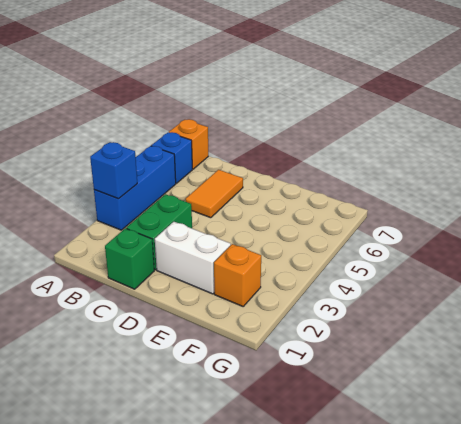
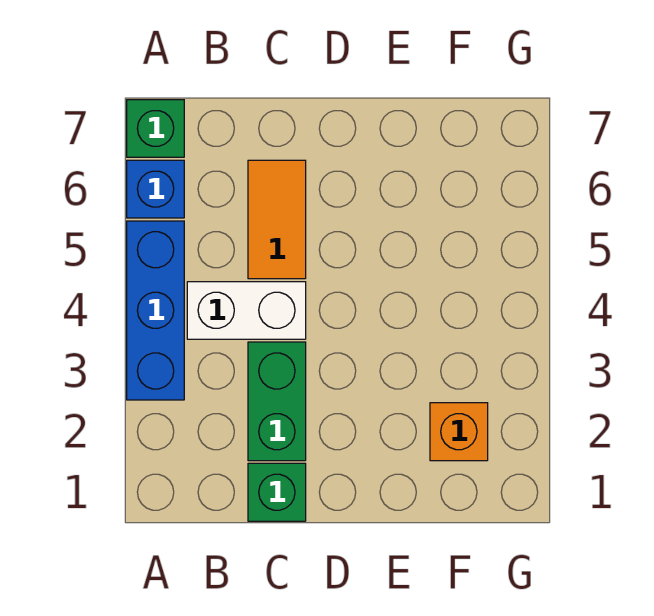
blue 1x1 brick [90,142,137,199] -> none
orange 1x1 brick [169,119,208,169] -> green 1x1 brick [127,100,184,157]
white 1x2 brick [155,222,231,294] -> white 1x2 brick moved to [187,282,306,339]

